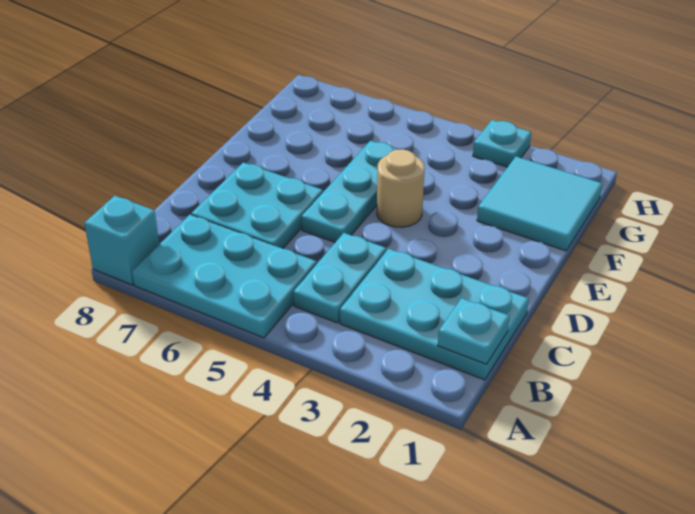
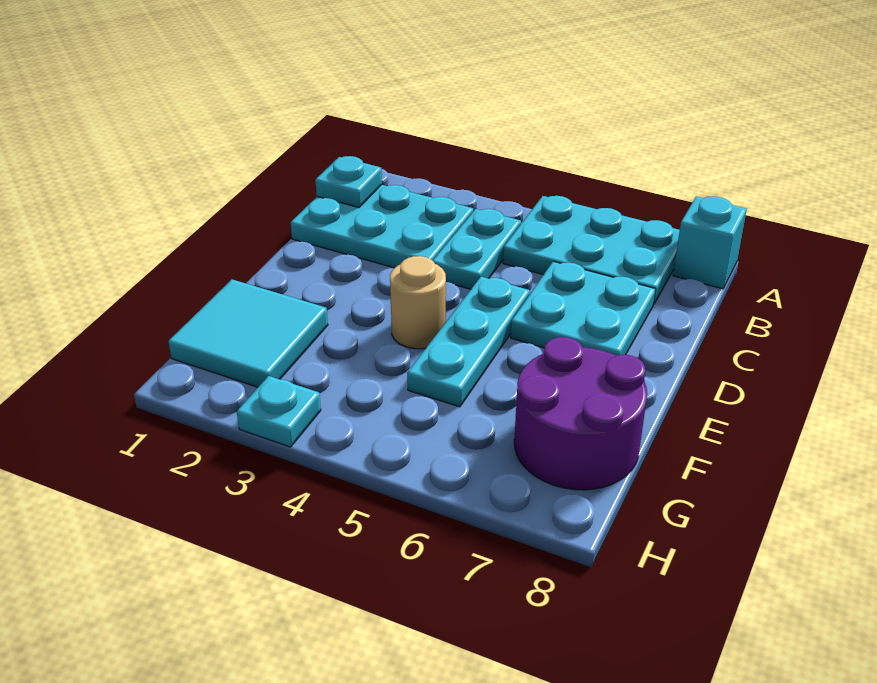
none -> purple 2x2 round brick [514,337,647,490]

